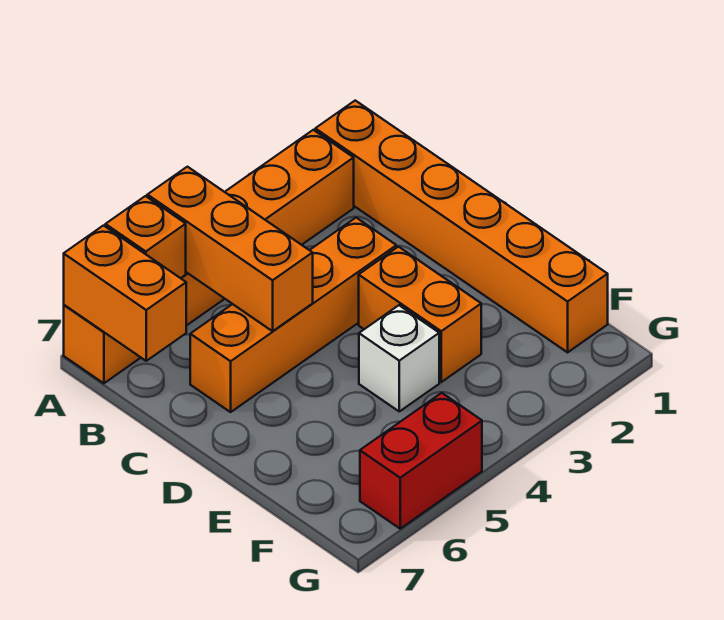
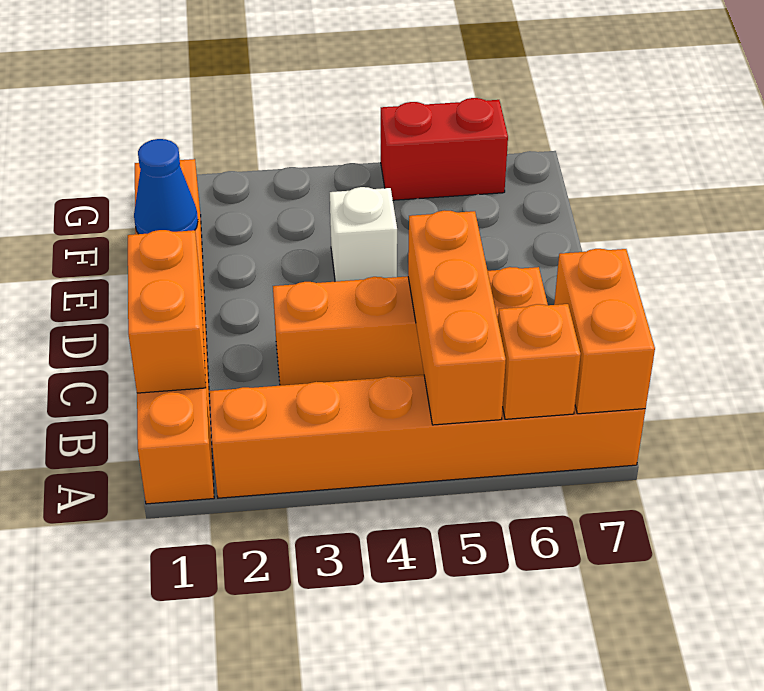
orange 1x2 brick [359,247,481,382] -> orange 1x2 brick moved to [128,230,206,393]
none -> blue 1x1 cone [134,139,198,234]

